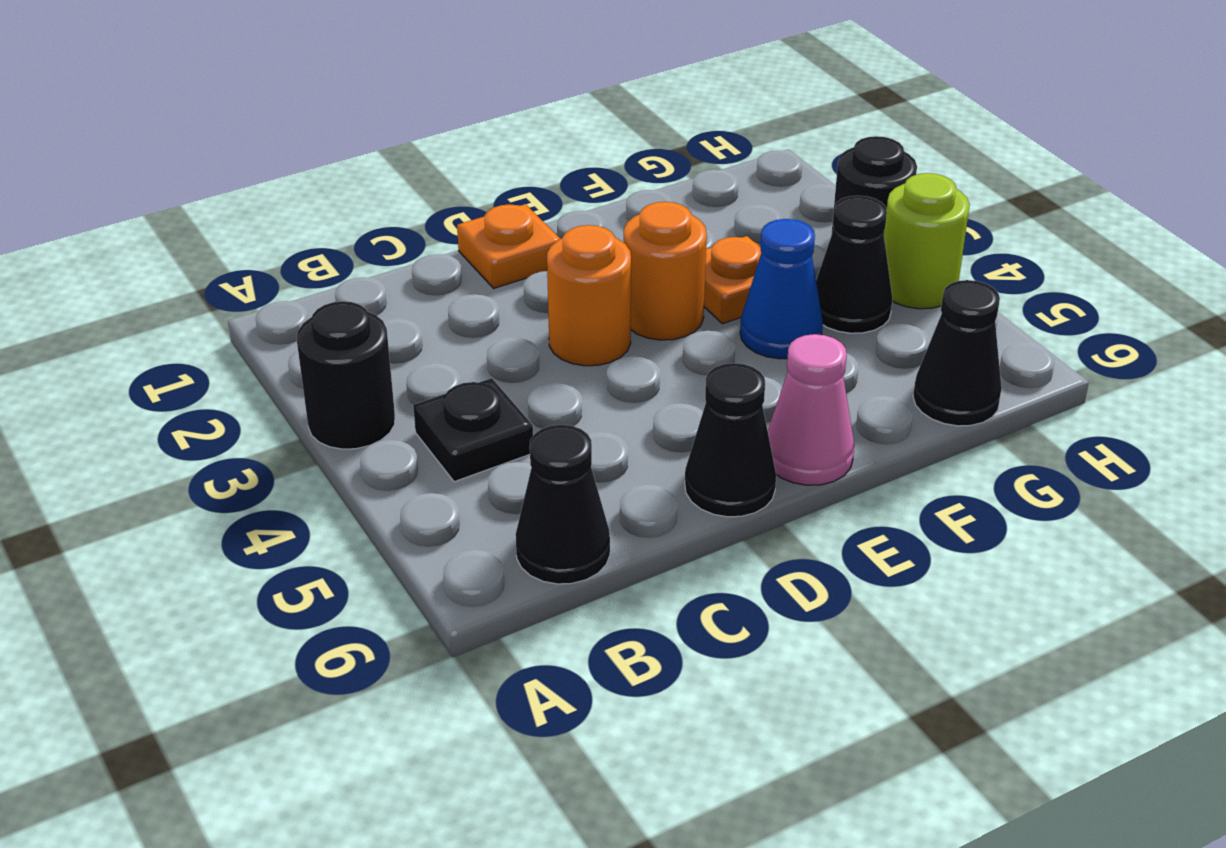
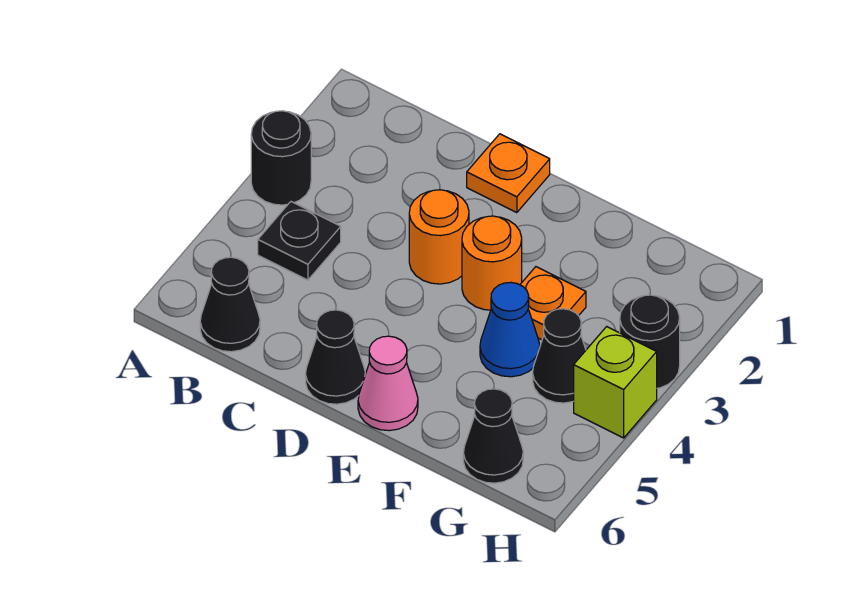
lime 1x1 round brick [884,173,970,309] -> lime 1x1 brick [574,327,657,438]

